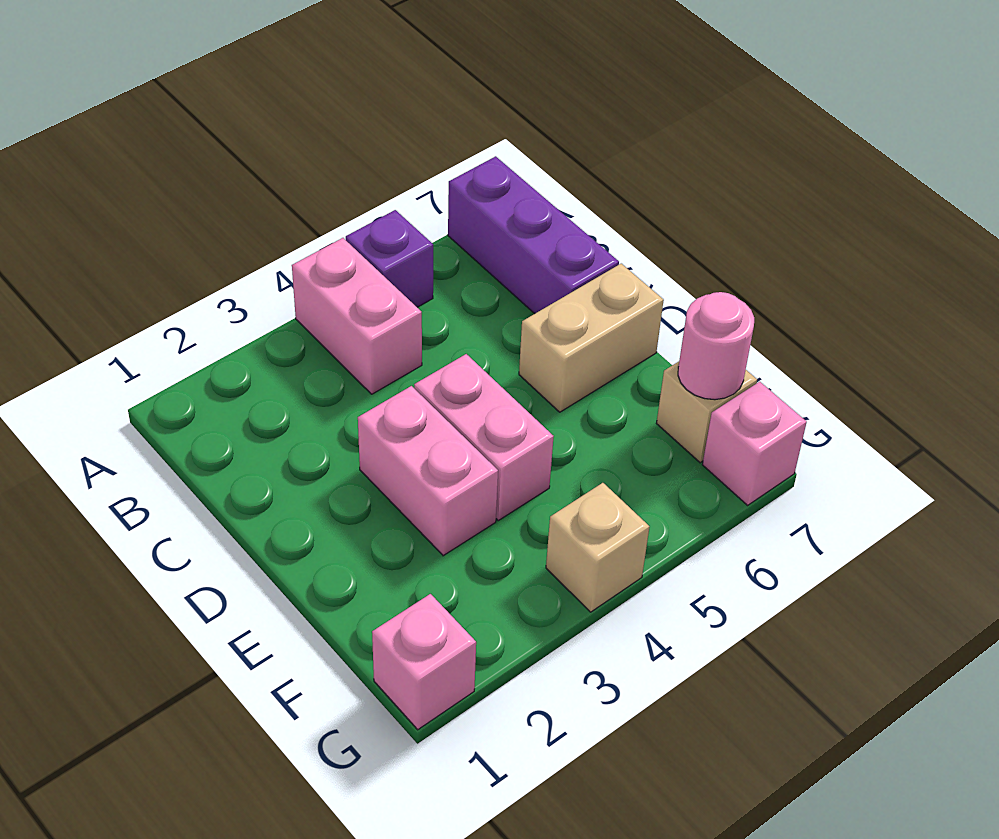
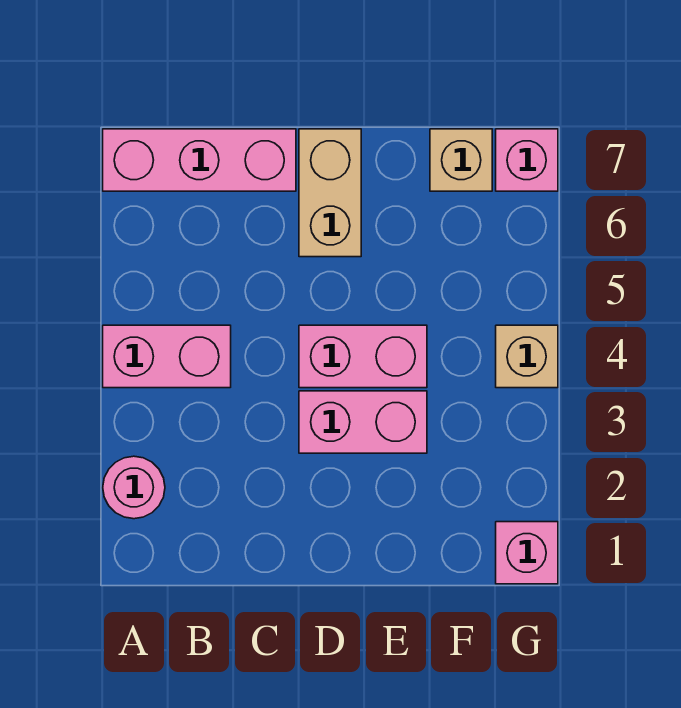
purple 1x1 brick [346,210,433,307] -> none
purple 1x3 brick [448,156,619,314] -> pink 1x3 brick [103,129,296,191]
pink 1x1 round brick [678,292,754,400] -> pink 1x1 round brick moved to [103,456,165,519]

